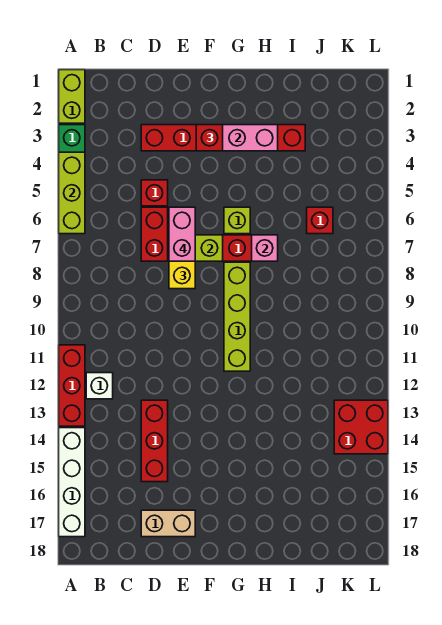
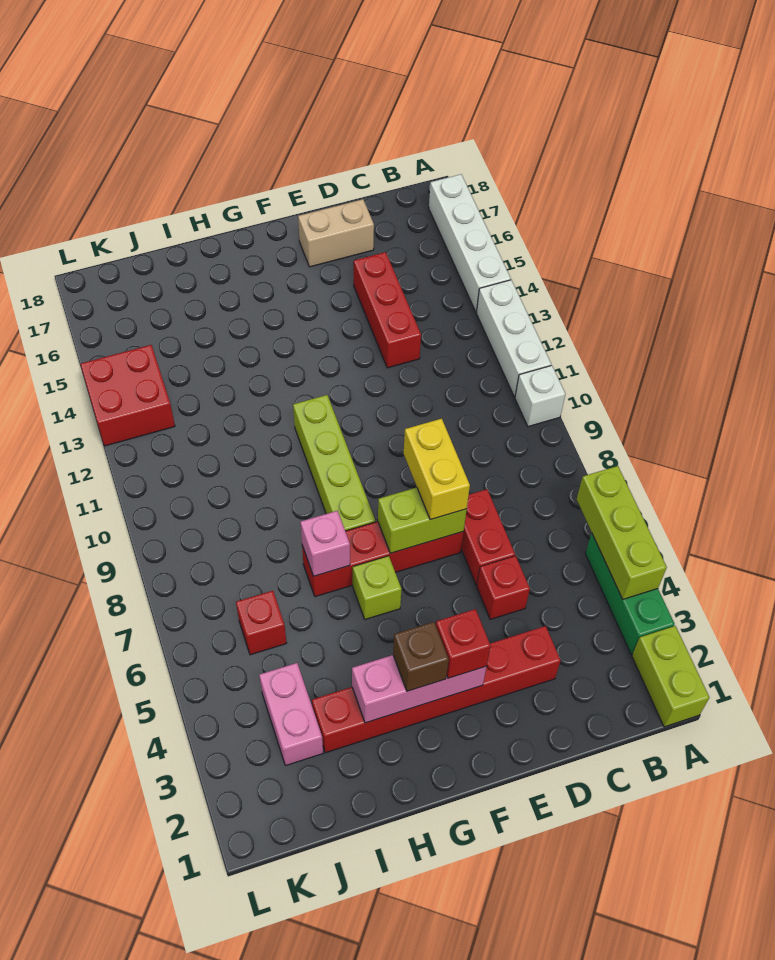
red 1x3 brick [59,345,85,426] -> white 1x3 brick [476,280,551,397]
white 1x1 brick [86,373,113,399] -> white 1x1 brick moved to [515,366,565,427]
pink 1x2 brick [169,207,195,261] -> pink 1x2 brick moved to [259,663,323,766]
none -> brown 1x1 brick [393,622,449,691]

